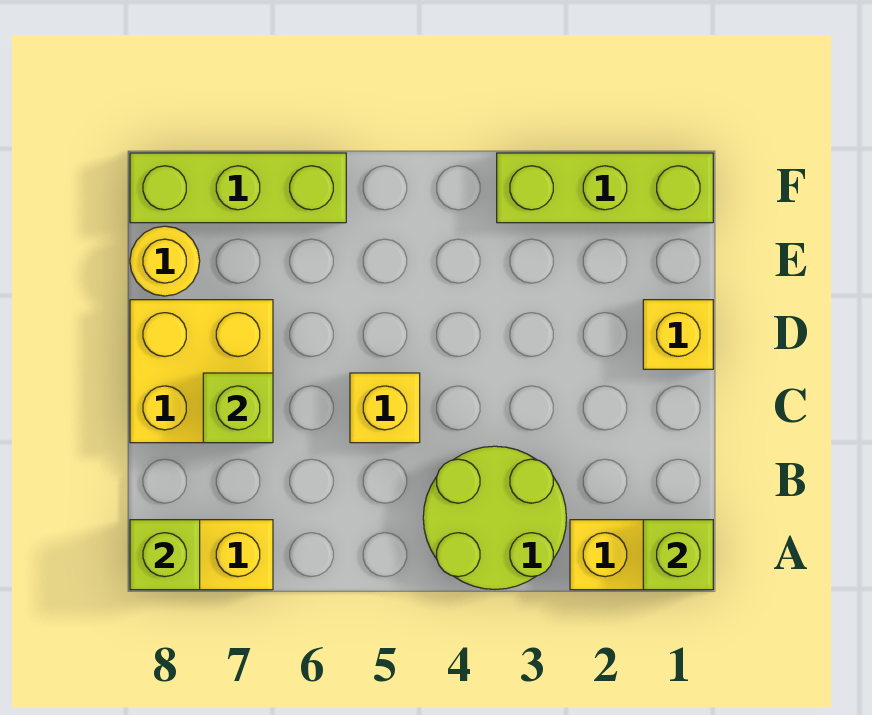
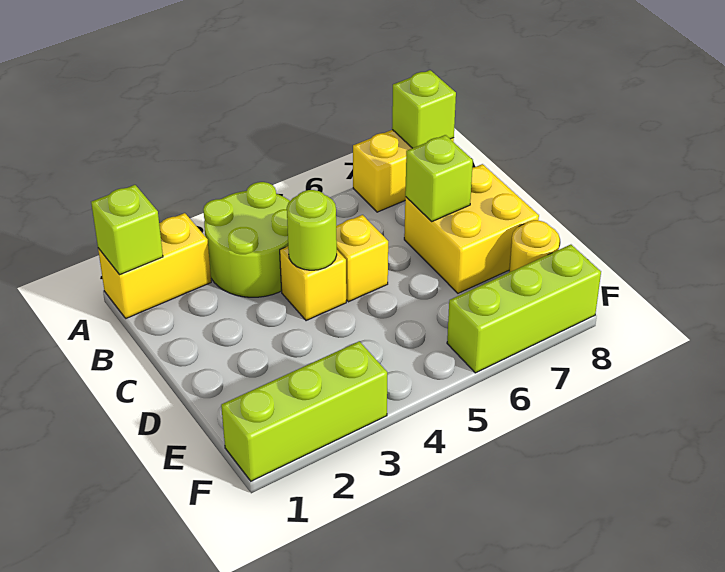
none -> lime 1x1 round brick [287,190,337,270]
yellow 1x1 brick [643,300,713,369] -> yellow 1x1 brick moved to [280,246,346,321]

